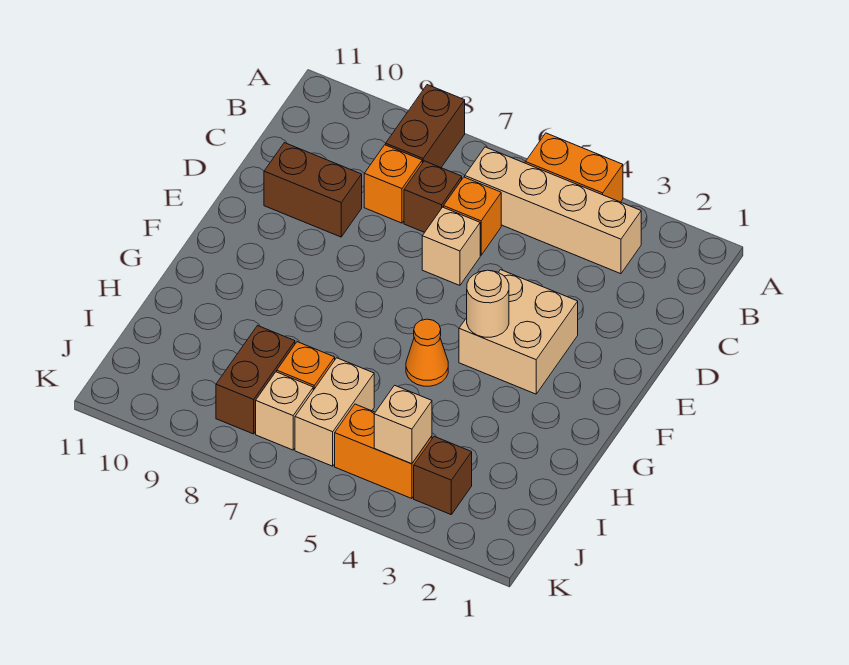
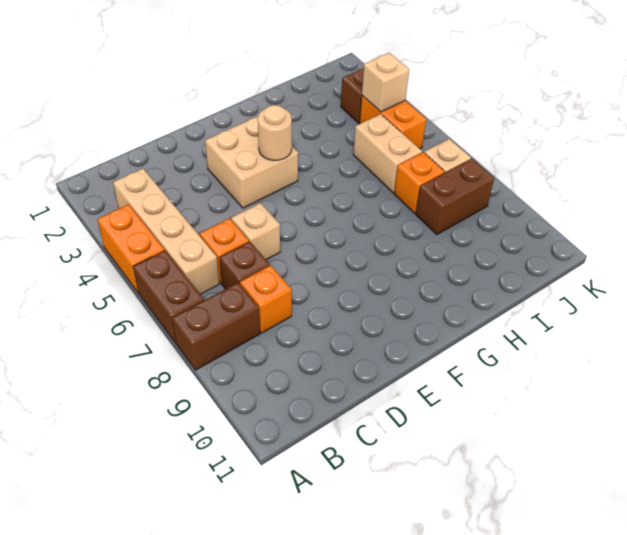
brown 1x2 brick [264,143,362,237] -> brown 1x2 brick moved to [133,250,204,343]
orange 1x1 cone [406,319,448,386] -> none
tan 1x2 brick [295,358,374,466] -> tan 1x2 brick turned to [353,114,422,193]

